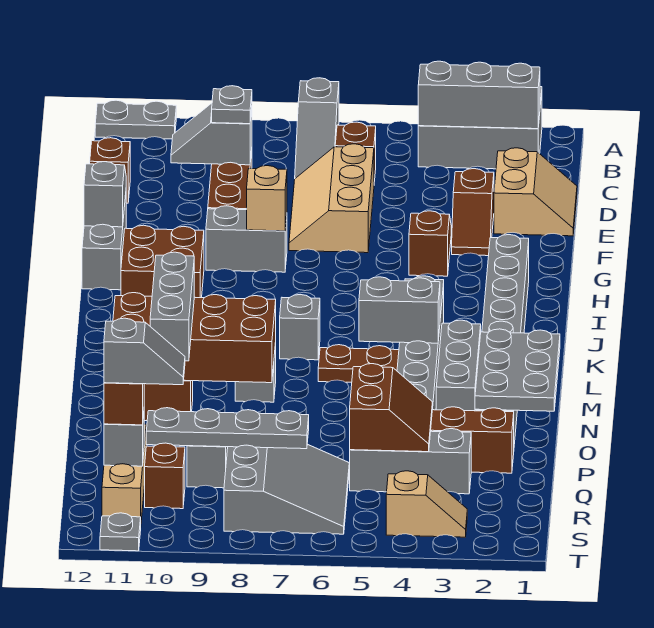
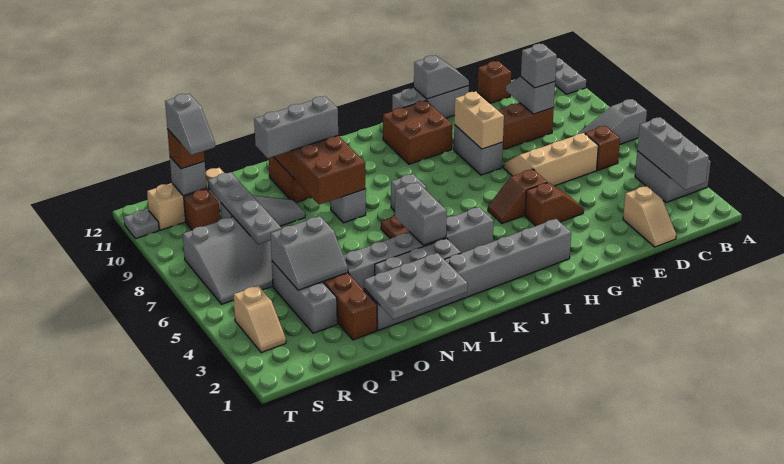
grey 2x3 brick [418,87,542,169] -> grey 2x2 brick [635,151,711,202]
tan 2x2 slope [494,148,577,236] -> tan 1x2 slope [623,186,676,247]
grey 1x1 plate [212,86,252,124] -> grey 1x1 brick [521,44,557,88]
brown 1x2 slope [452,169,494,256] -> brown 1x2 slope moved to [488,169,547,224]
tan 1x1 brick [246,166,287,231] -> tan 1x2 brick [454,92,504,149]
brown 2x2 slope [350,364,433,452] -> grey 2x2 slope [270,216,348,290]

